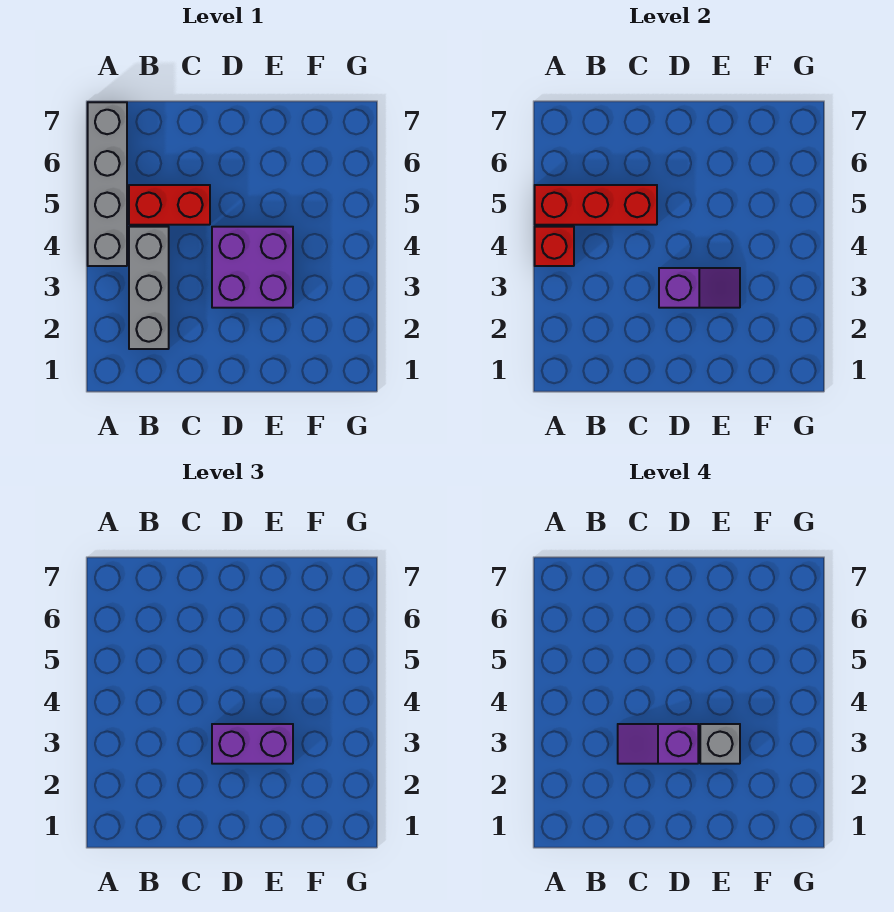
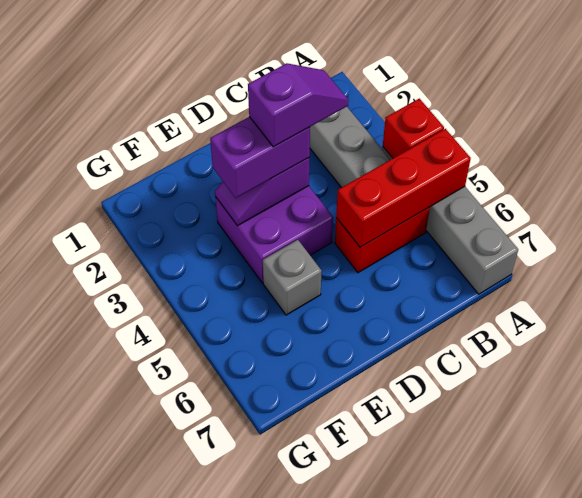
grey 1x1 brick [700,724,740,764] -> grey 1x1 brick moved to [263,240,321,315]

